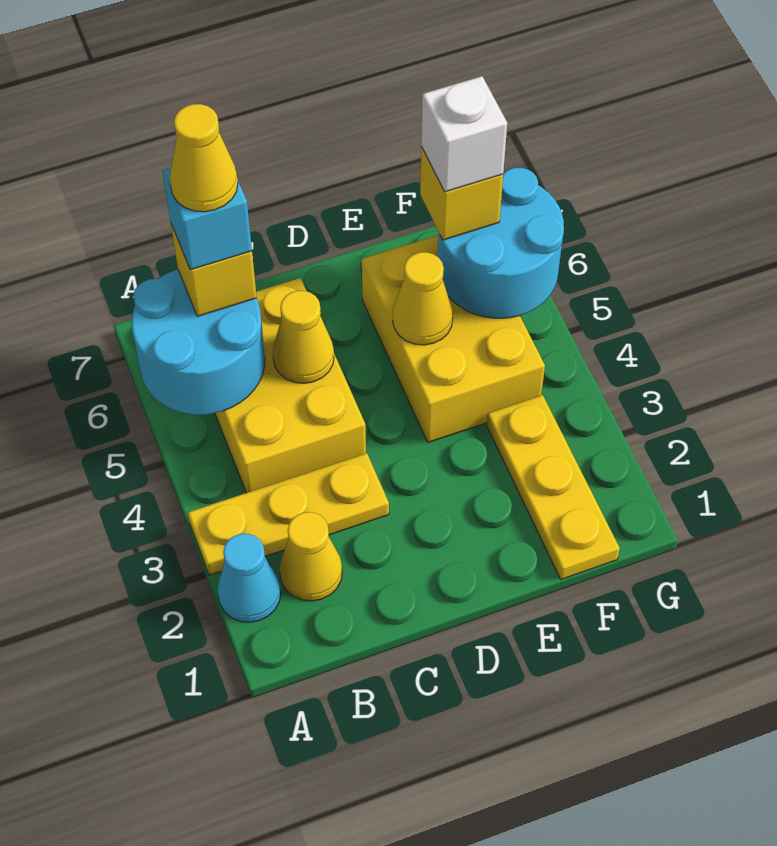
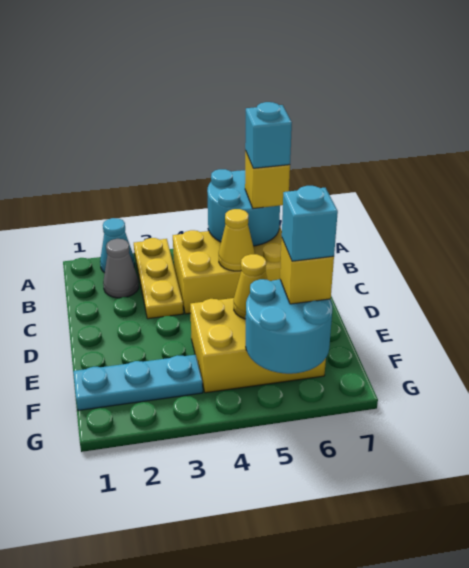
yellow 1x1 cone [280,512,342,601] -> grey 1x1 cone [103,239,139,298]
yellow 1x1 cone [170,104,238,212] -> none
yellow 1x3 plate [487,395,620,579] -> cyan 1x3 plate [74,355,203,410]
white 1x1 brick [421,76,507,192] -> cyan 1x1 brick [282,186,338,261]

